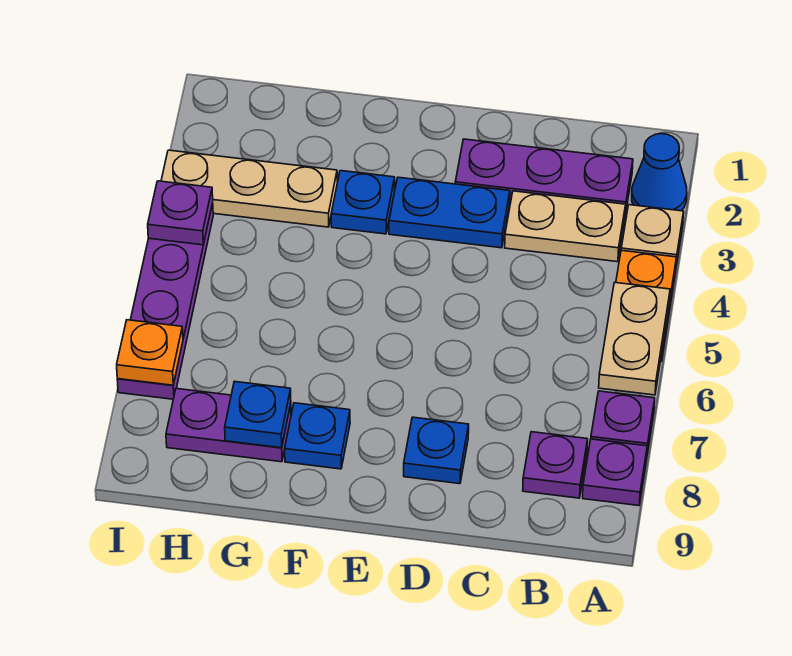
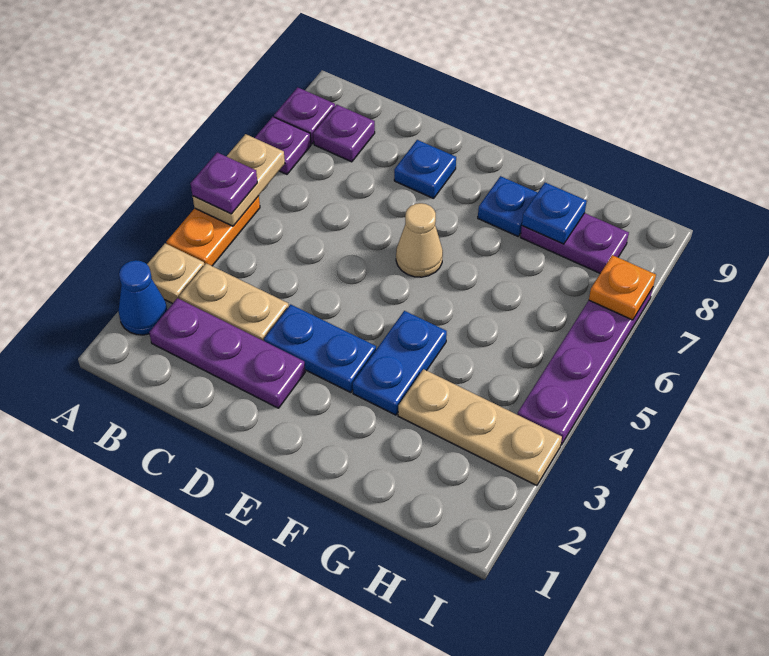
none -> tan 1x1 cone [396,203,443,277]
blue 1x1 plate [331,171,395,234] -> blue 1x2 plate [353,311,447,415]
purple 1x1 plate [148,181,213,245] -> purple 1x1 plate moved to [191,153,257,214]

